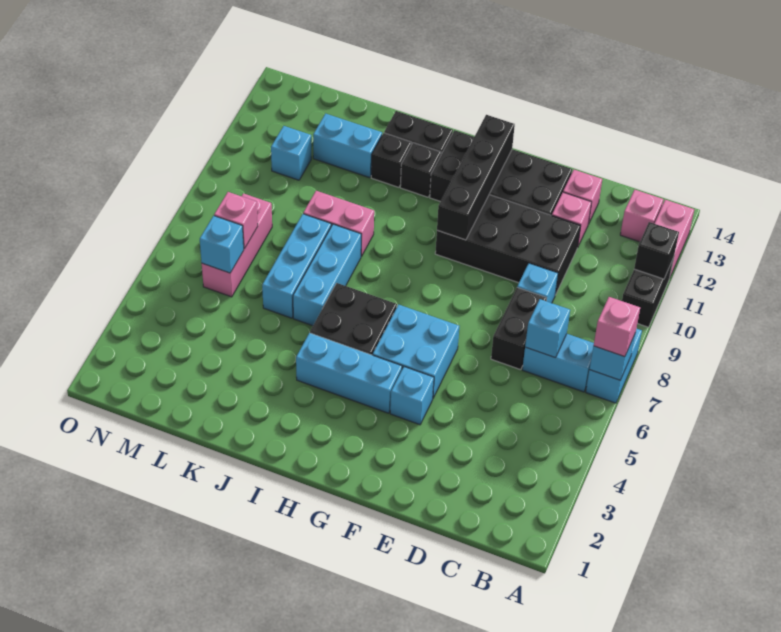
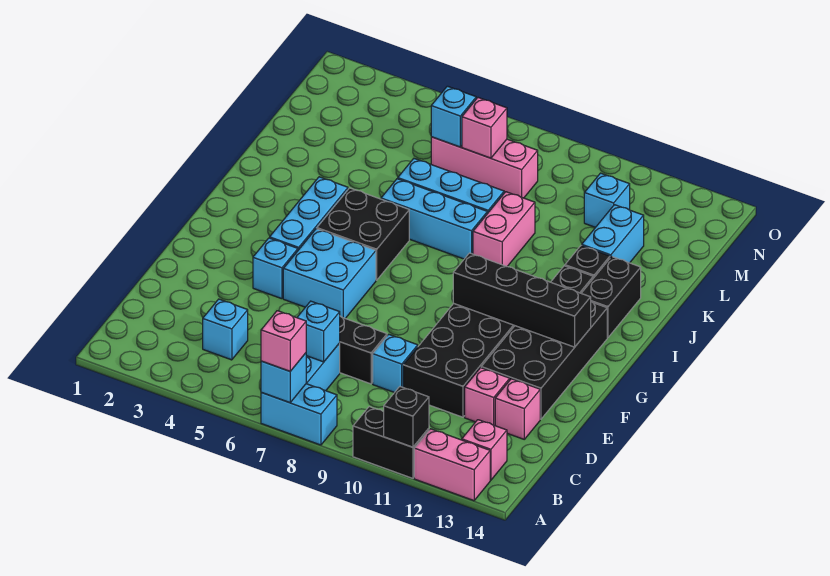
none -> cyan 1x1 brick [203,299,248,360]

